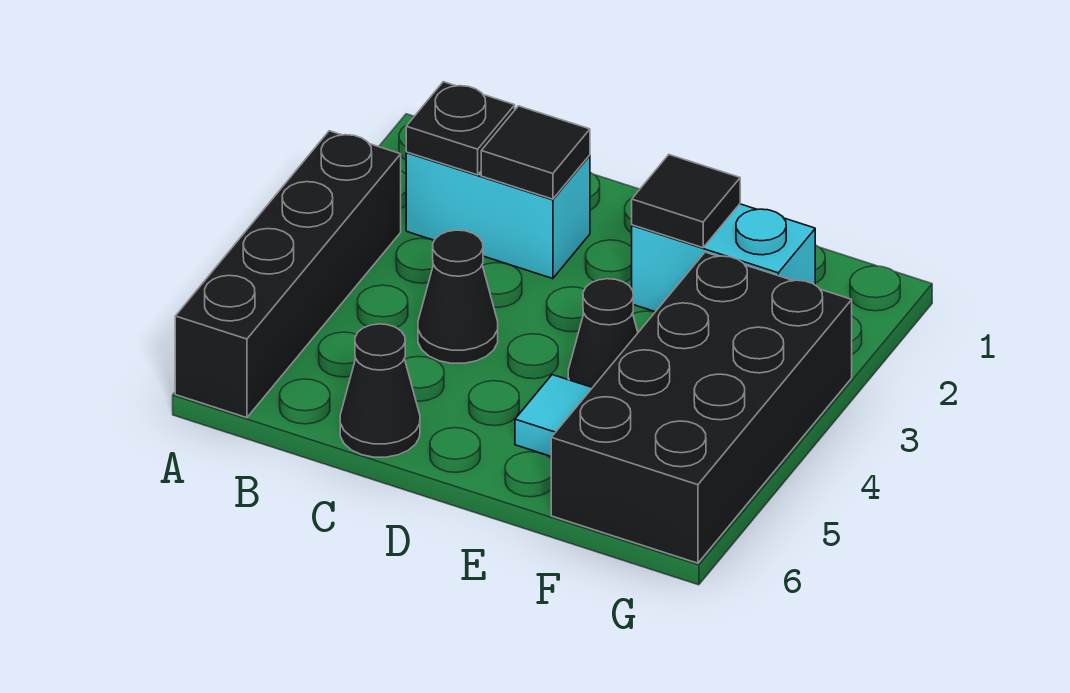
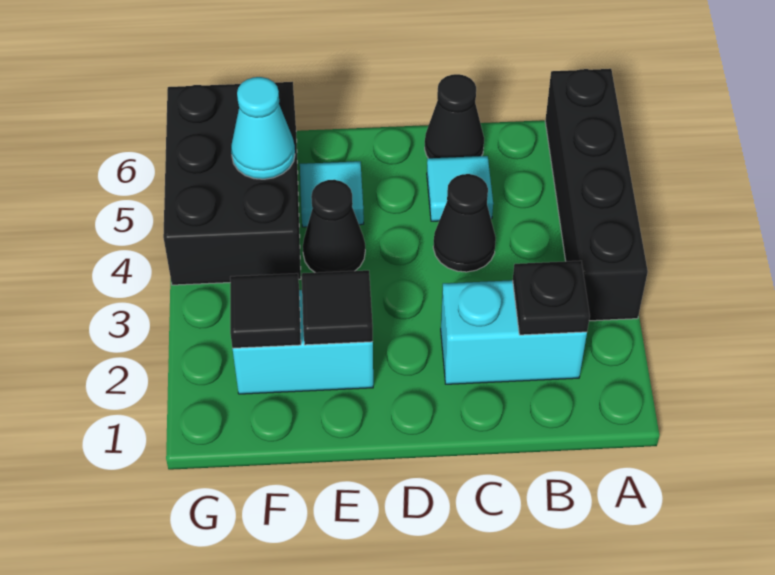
black 1x1 tile [481,106,590,199] -> black 1x1 tile moved to [230,273,301,348]
none -> cyan 1x1 tile [427,156,493,221]
black 2x4 brick [551,252,852,563] -> black 2x3 brick [163,82,301,285]
none -> cyan 1x1 cone [231,77,295,179]

